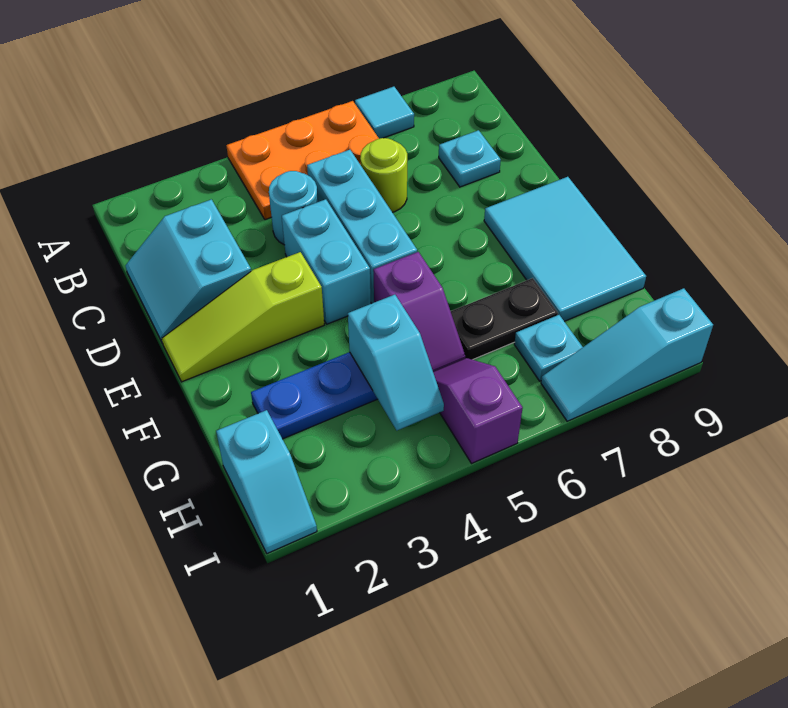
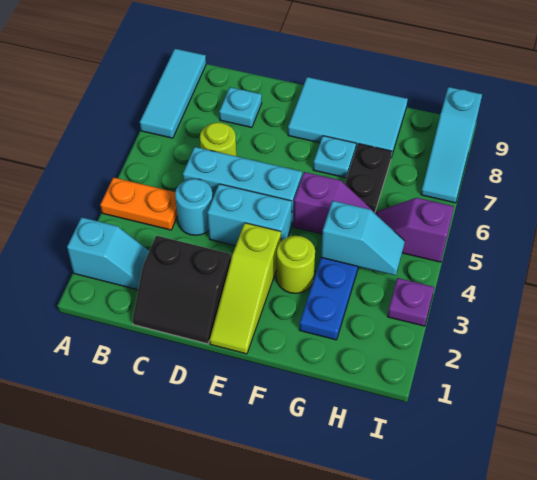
orange 2x3 plate [226,101,379,220] -> orange 1x2 plate [100,177,177,230]
cyan 1x1 tile [355,87,414,139] -> cyan 1x3 tile [140,49,206,138]
cyan 2x2 slope [125,199,251,343] -> black 2x2 slope [133,236,231,344]
none -> lime 1x1 round brick [276,236,315,294]
cyan 1x2 slope [216,410,317,554] -> cyan 1x2 slope moved to [67,217,149,290]
cyan 1x1 plate [514,315,583,381] -> cyan 1x1 plate moved to [313,136,356,178]
none -> purple 1x1 plate [388,278,434,326]

